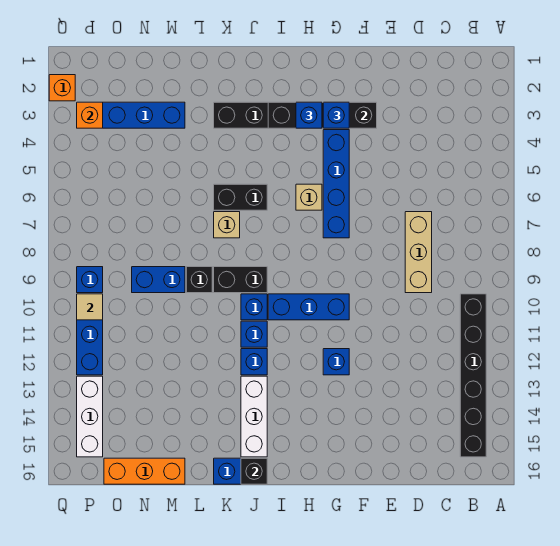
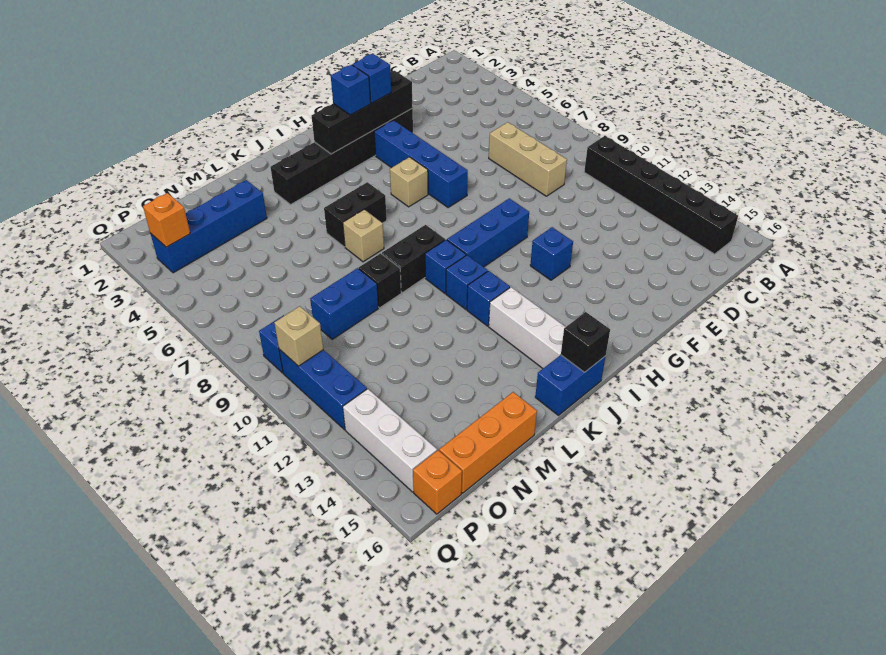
tan 1x1 tile [77,294,103,320] -> tan 1x1 brick [274,306,323,366]
orange 1x1 brick [49,75,75,101] -> orange 1x1 brick moved to [413,450,462,514]

